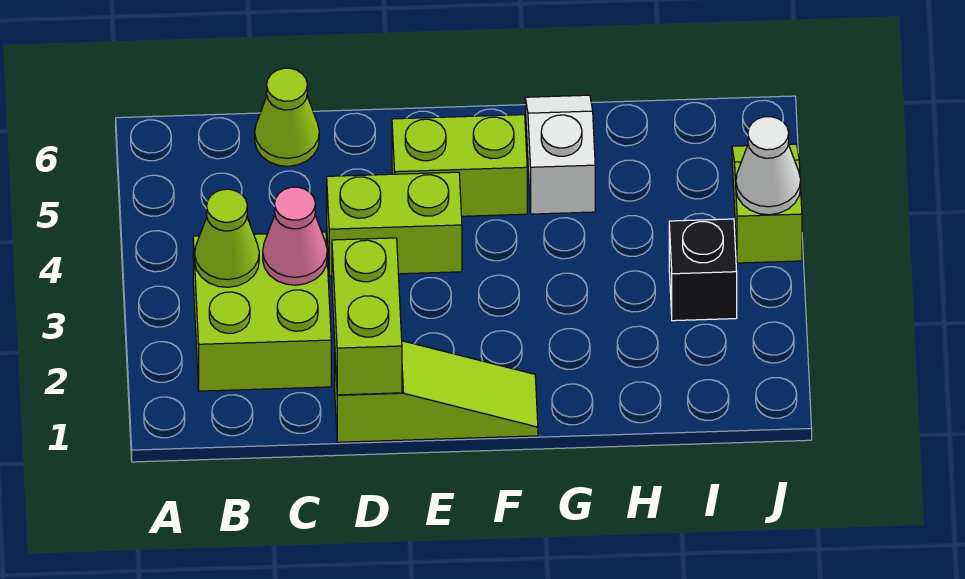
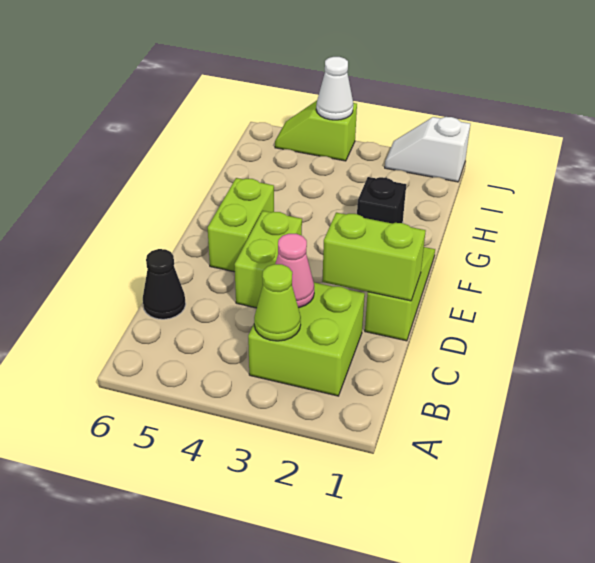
lime 1x1 cone [255,68,319,166] -> black 1x1 cone [143,249,186,319]
white 1x2 slope [525,95,595,214] -> white 1x2 slope moved to [385,117,470,182]
black 1x1 brick [669,219,737,321] -> black 1x1 brick moved to [357,177,406,224]

